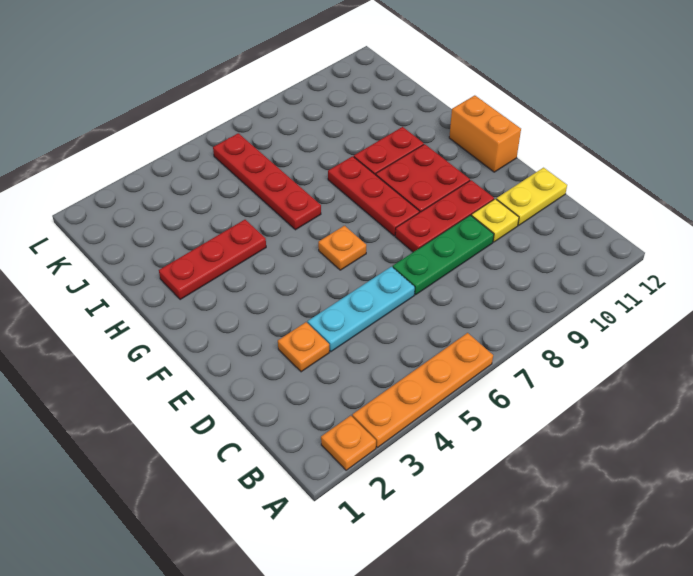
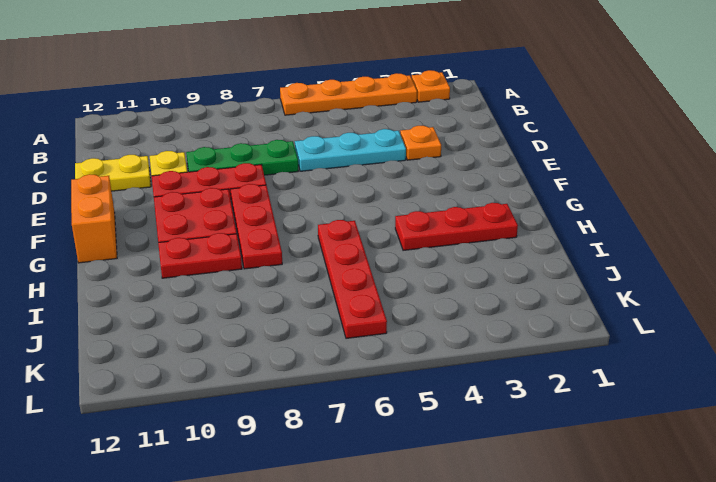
orange 1x1 plate [318,226,366,270] -> none

